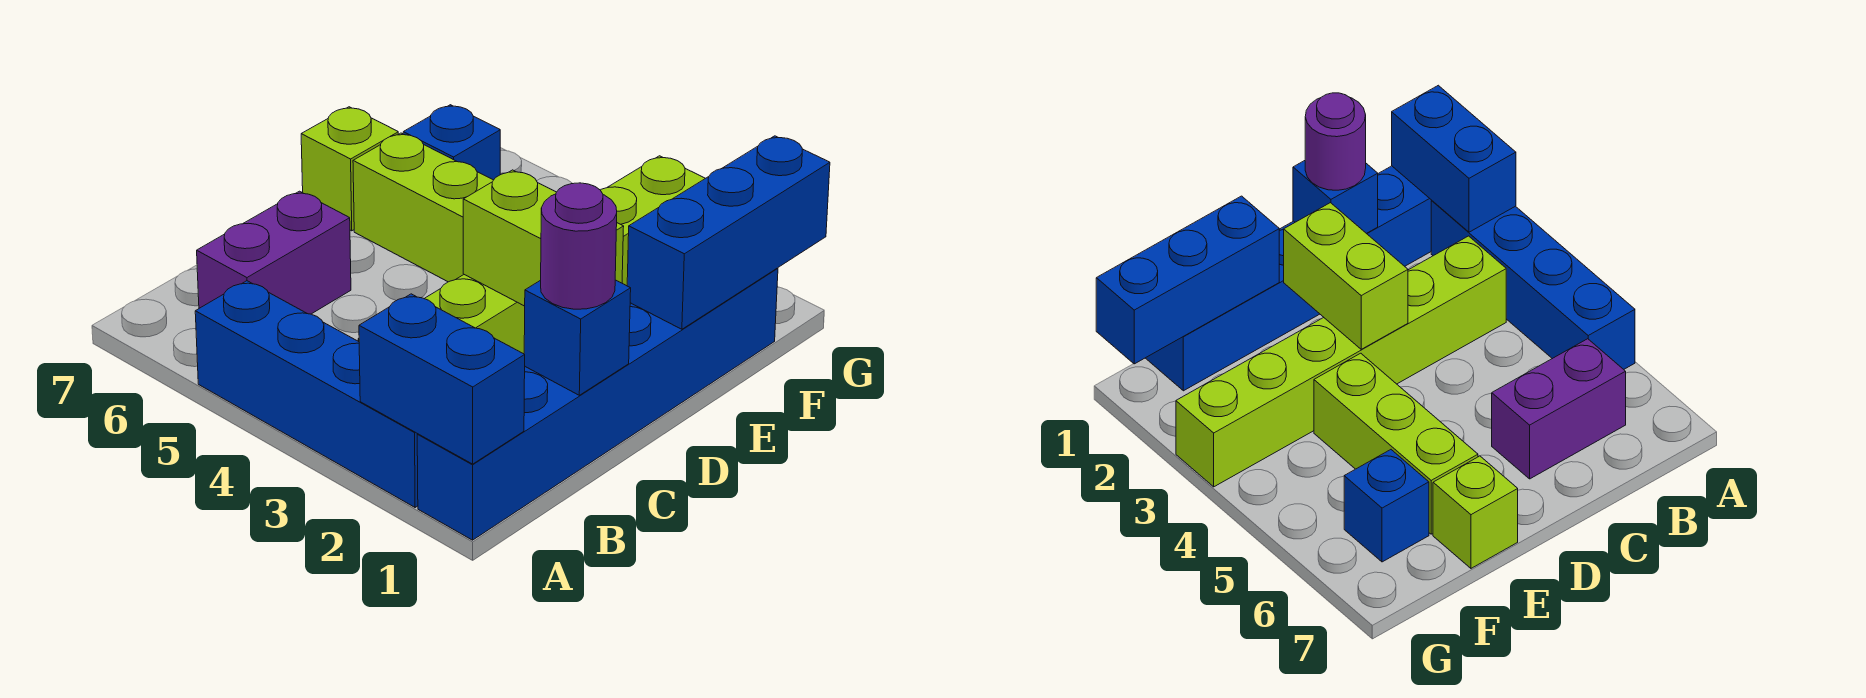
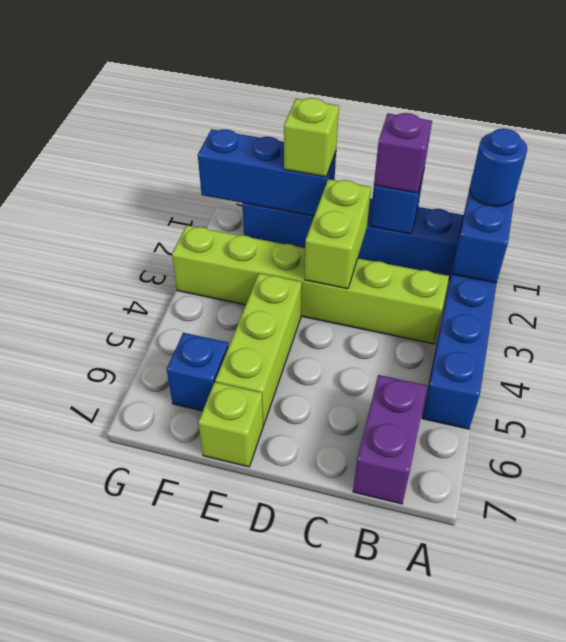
none -> blue 1x1 round brick [470,129,527,206]
purple 1x2 brick [197,191,351,314] -> purple 1x2 brick turned to [353,375,427,504]
purple 1x1 round brick [541,183,617,309] -> purple 1x1 brick [374,113,432,193]
none -> lime 1x1 brick [284,98,339,177]

